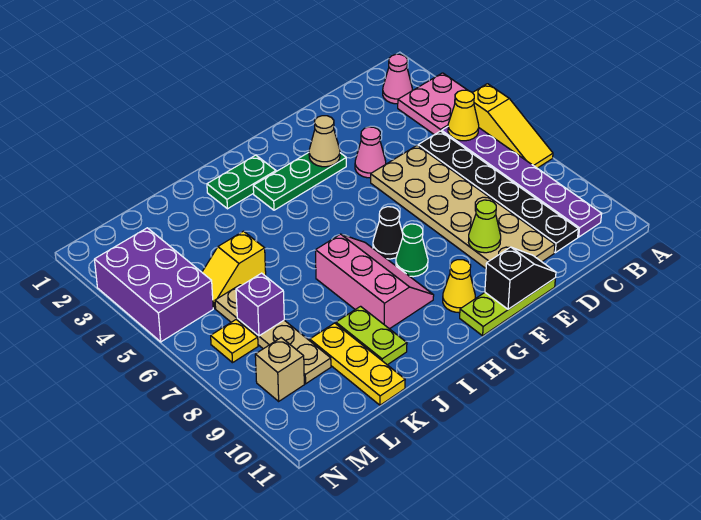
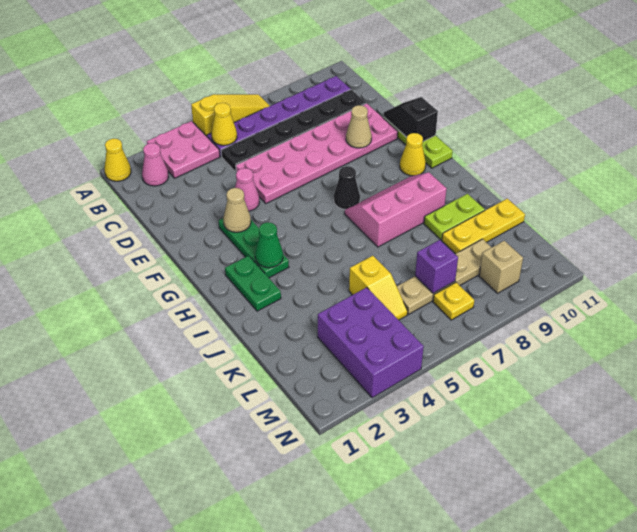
none -> yellow 1x1 cone [104,138,131,181]
tan 2x6 plate [371,146,555,268] -> pink 2x6 plate [236,103,398,203]
lime 1x1 cone [469,200,501,253] -> tan 1x1 cone [346,105,372,148]
green 1x1 cone [396,224,428,277] -> green 1x1 cone moved to [255,222,283,268]
purple 2x3 brick [94,228,213,342] -> purple 2x3 brick turned to [318,287,424,398]

